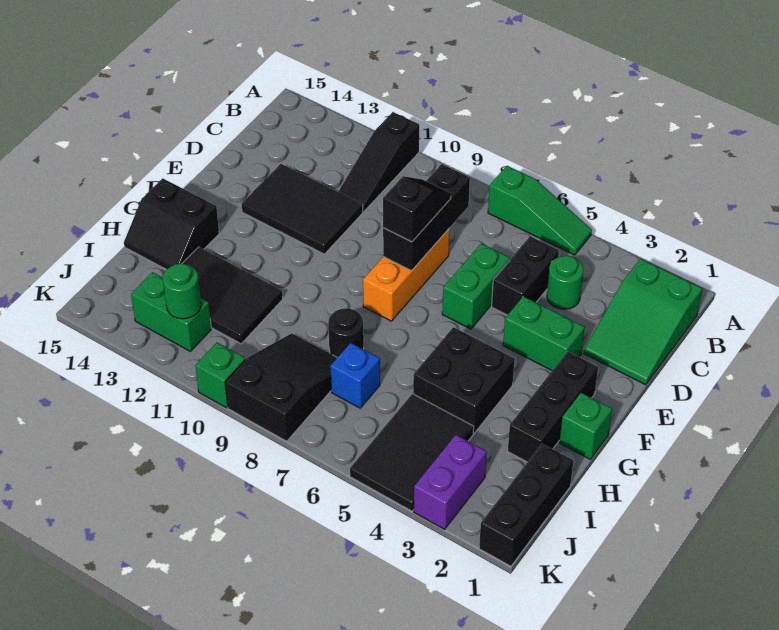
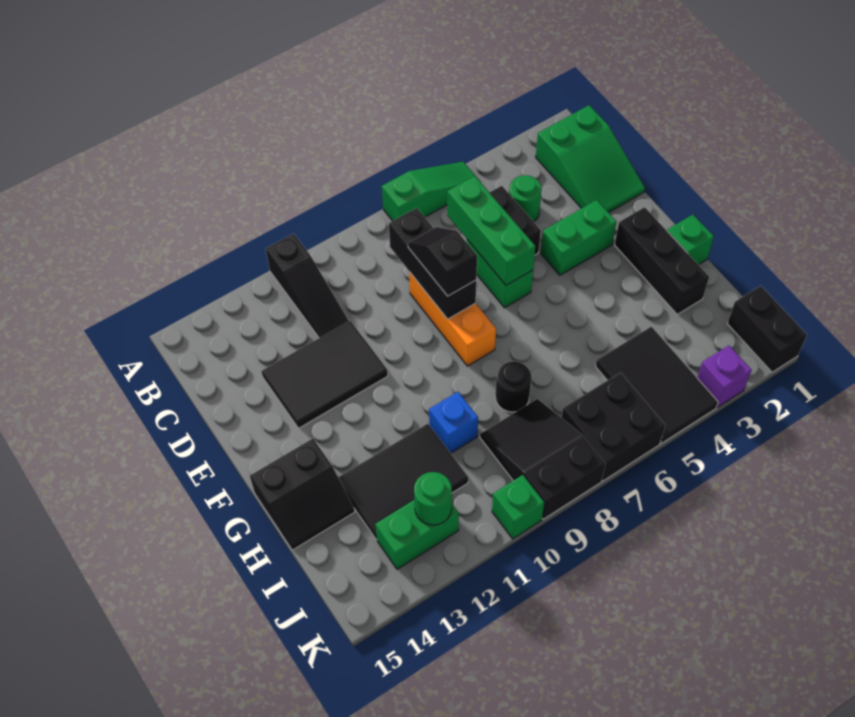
none -> green 1x3 brick [447,176,535,285]
black 2x2 brick [413,327,515,433] -> black 2x2 brick moved to [561,373,665,481]
black 1x3 brick [479,444,573,566] -> black 1x2 brick [727,286,807,372]
blue 1x1 brick [330,343,380,408] -> blue 1x1 brick moved to [429,392,478,453]
purple 1x2 brick [414,435,487,529] -> purple 1x1 brick [697,346,751,407]

